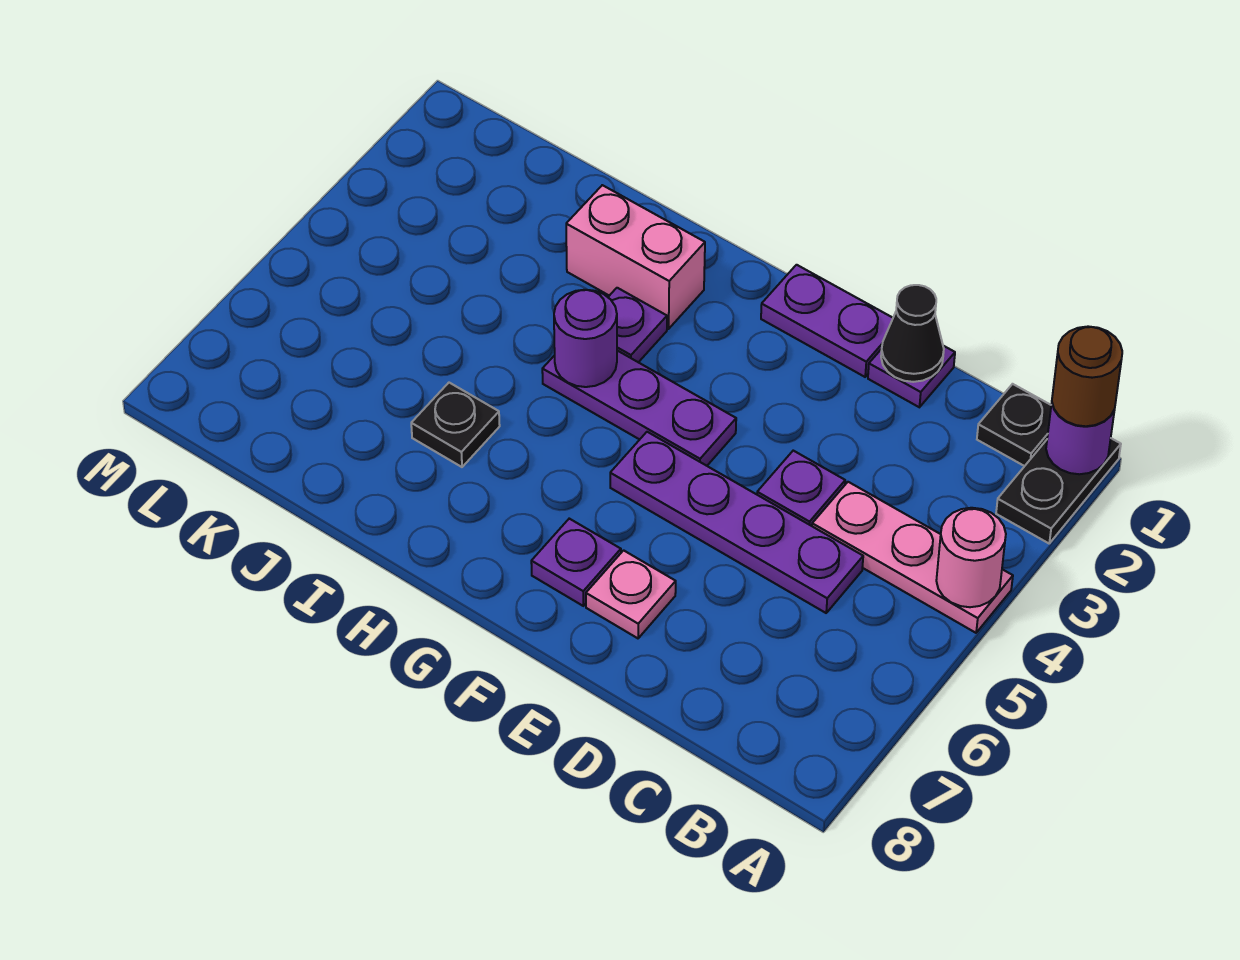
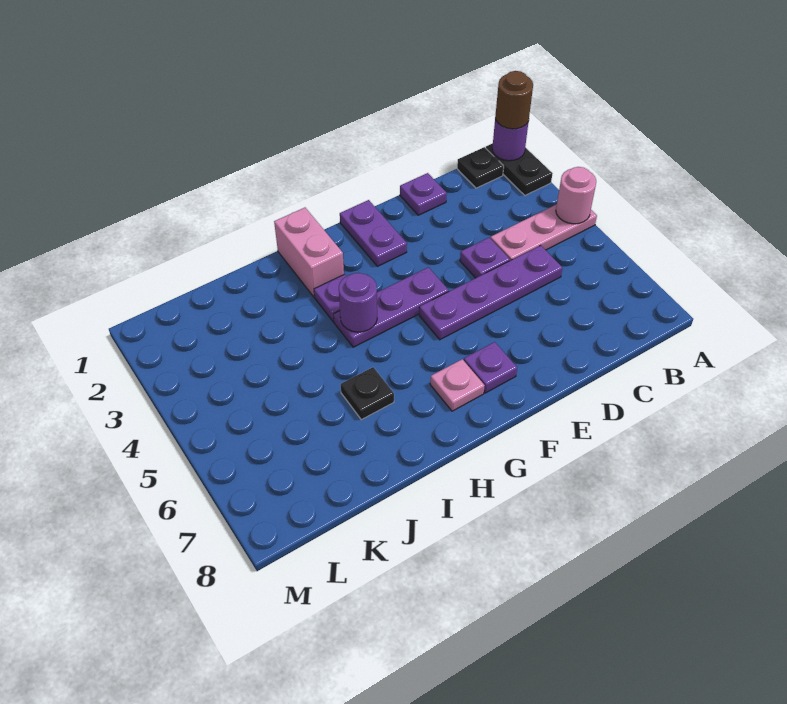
black 1x1 cone [881,285,944,382] -> none
purple 1x2 plate [761,265,893,377] -> purple 1x2 plate turned to [340,200,407,266]
pink 1x1 plate [586,550,676,638] -> pink 1x1 plate moved to [430,359,485,411]
pink 1x2 brick [566,185,705,329] -> pink 1x2 brick turned to [274,208,344,297]

